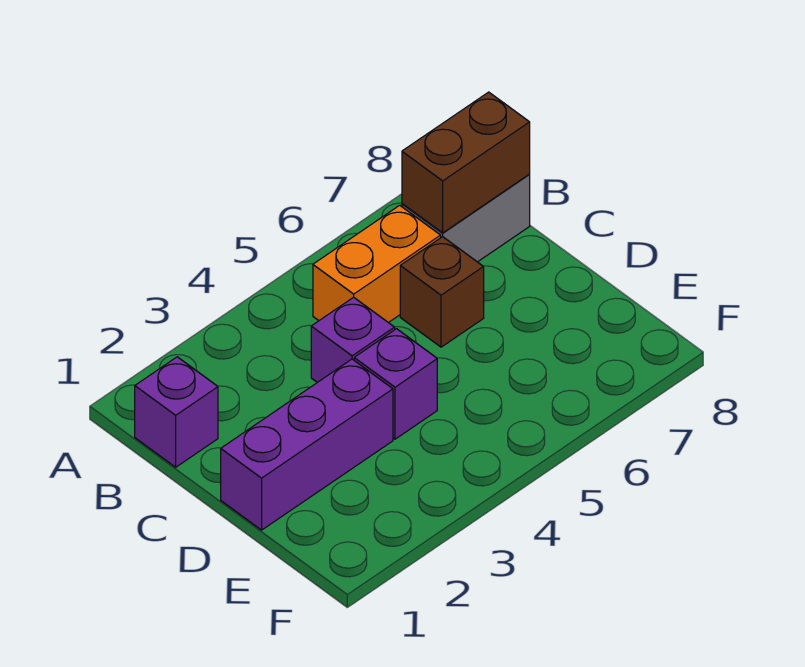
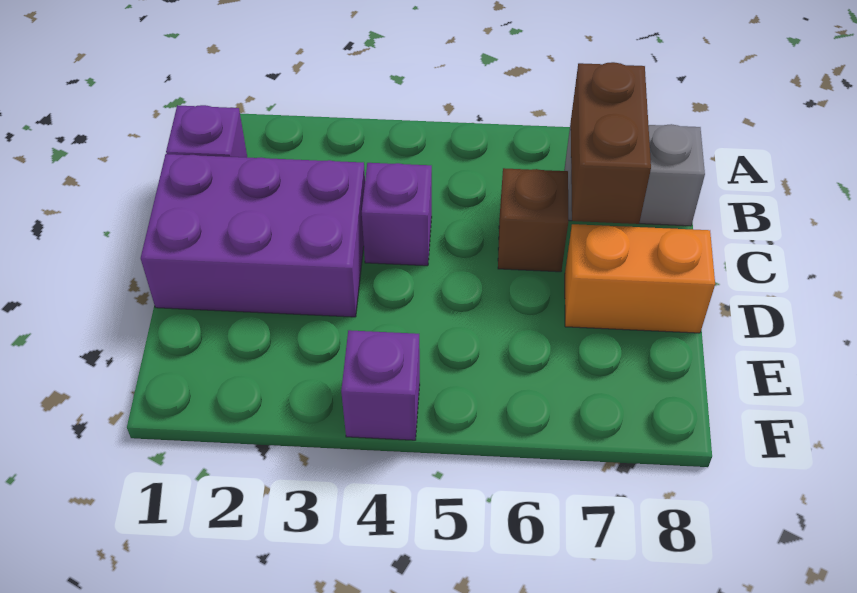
orange 1x2 brick [313,205,441,323] -> orange 1x2 brick moved to [565,224,715,333]
brown 1x2 brick [402,92,530,233] -> brown 1x2 brick turned to [571,62,651,224]
purple 1x3 brick [221,359,393,530] -> purple 2x3 brick [141,154,365,317]
purple 1x1 brick [354,329,437,439] -> purple 1x1 brick moved to [341,330,420,440]

